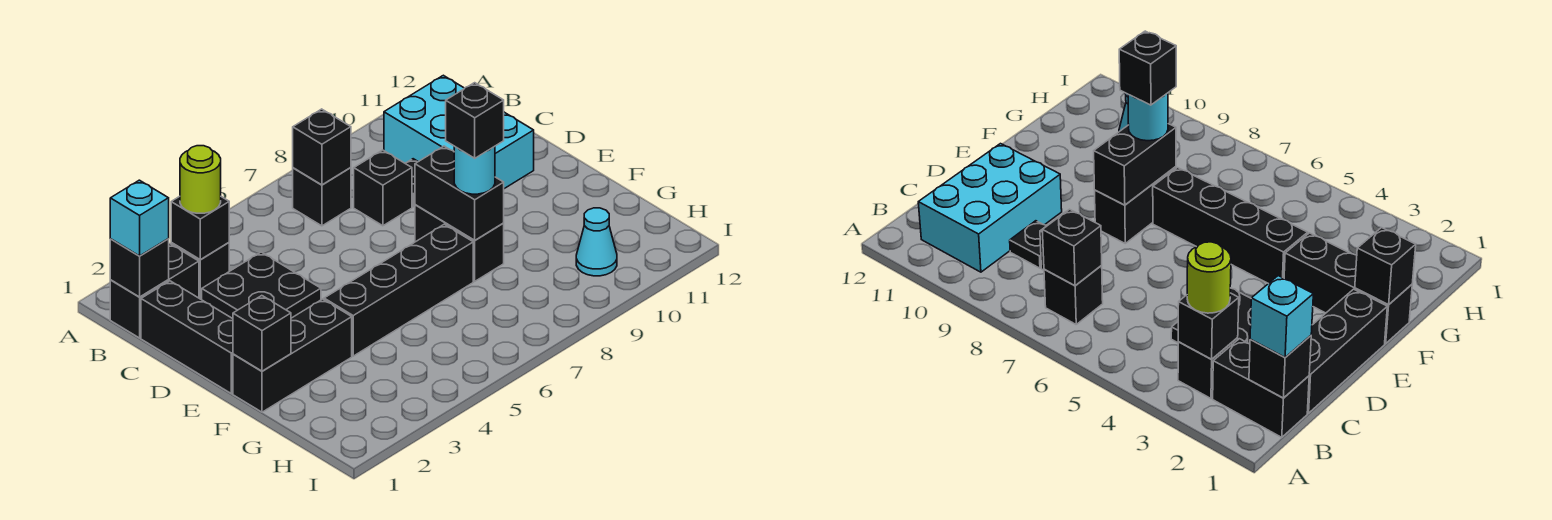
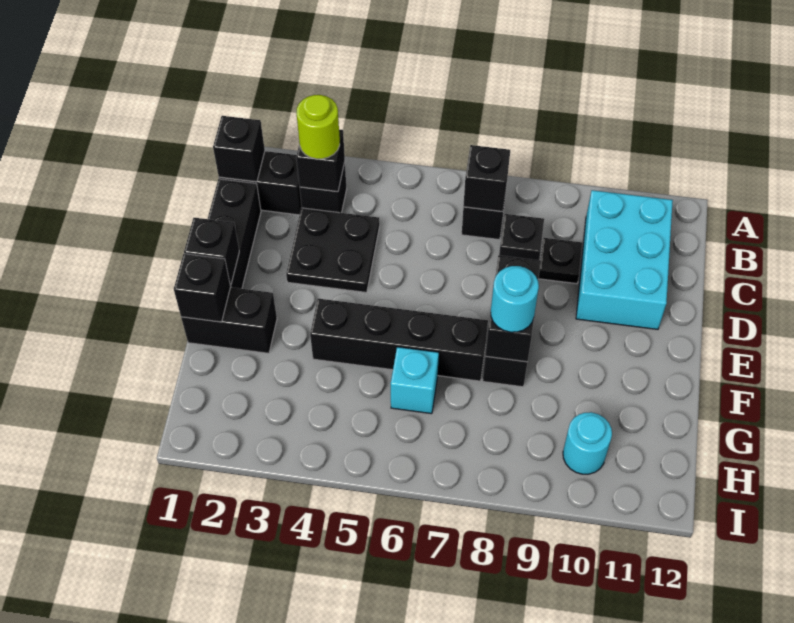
cyan 1x1 brick [110,180,169,256] -> cyan 1x1 brick moved to [391,347,439,414]
black 1x3 brick [233,299,352,412] -> black 1x2 brick [181,287,277,353]
black 1x1 brick [446,83,504,158] -> black 1x1 brick moved to [184,218,239,285]
cyan 1x1 cone [576,208,617,276] -> cyan 1x1 round brick [563,412,612,474]

